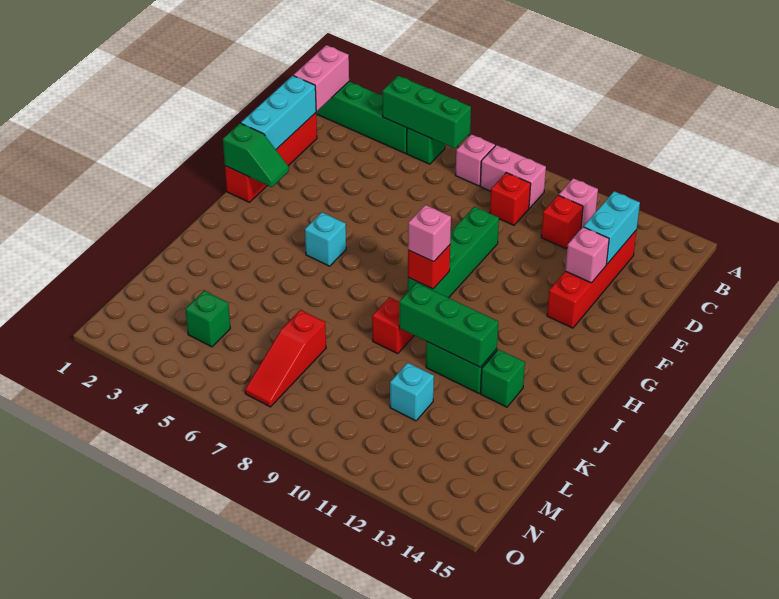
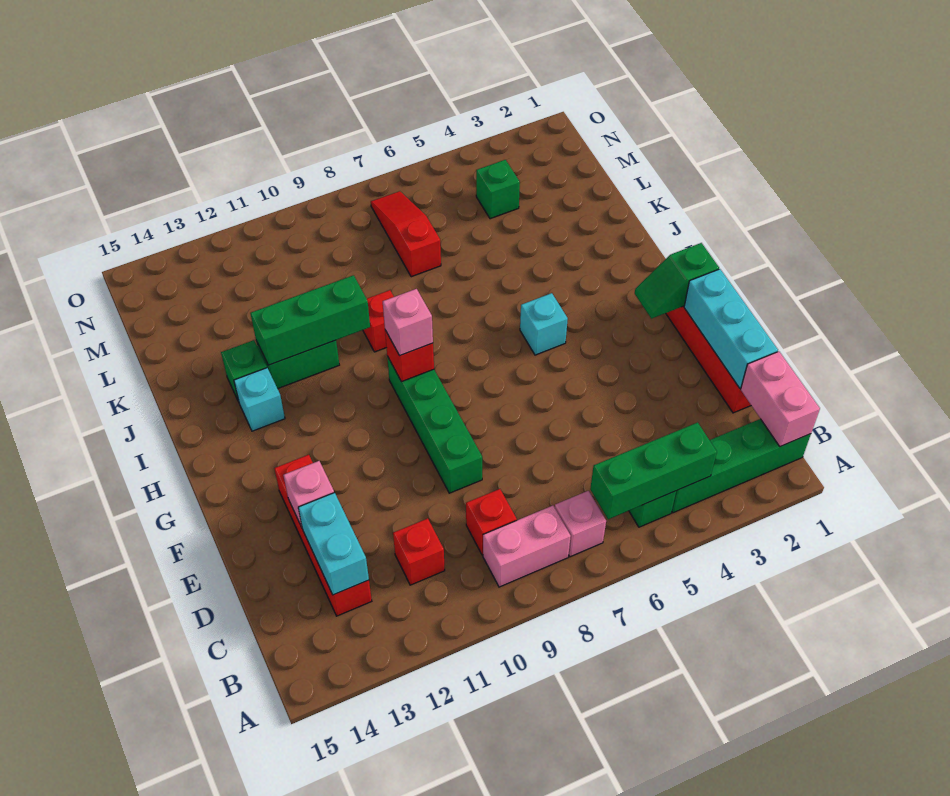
pink 1x1 brick [559,178,598,228] -> none
cyan 1x1 brick [390,363,434,421] -> cyan 1x1 brick moved to [234,368,285,431]

